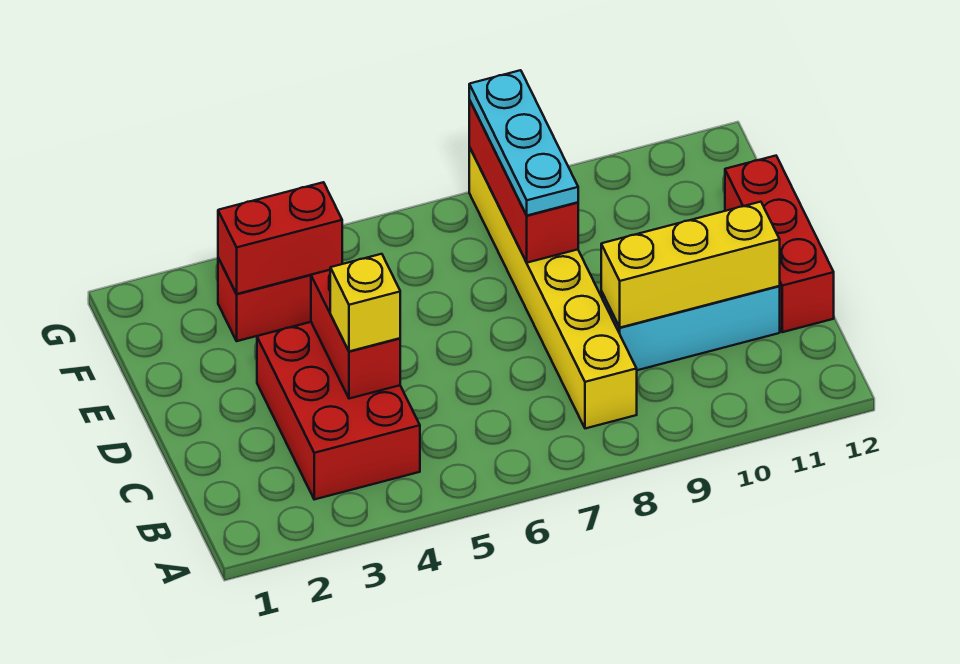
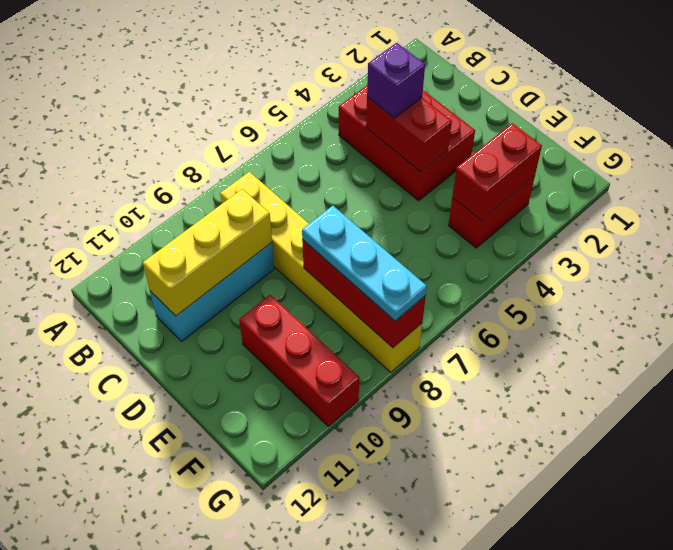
yellow 1x1 brick [330,254,400,351] -> purple 1x1 brick [367,43,425,118]
red 1x3 brick [725,156,834,332] -> red 1x3 brick moved to [239,295,359,427]

